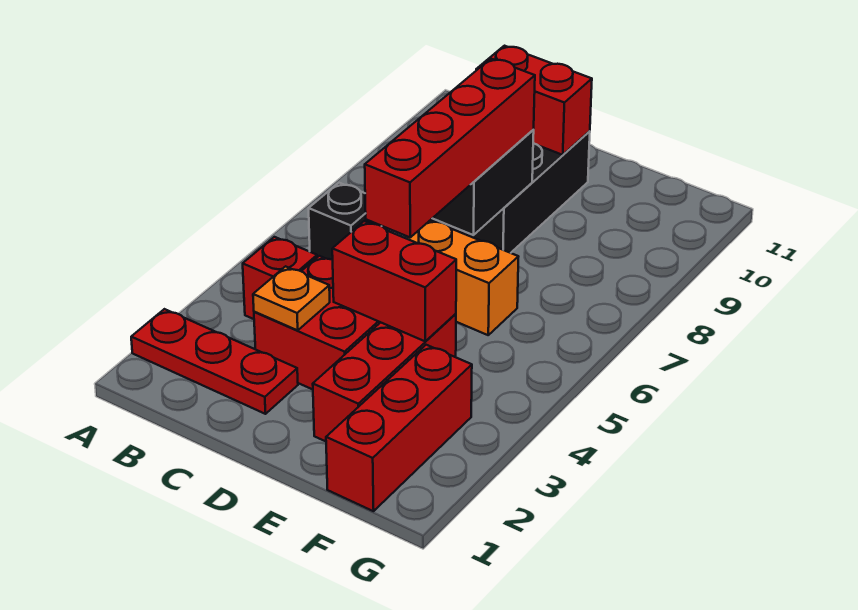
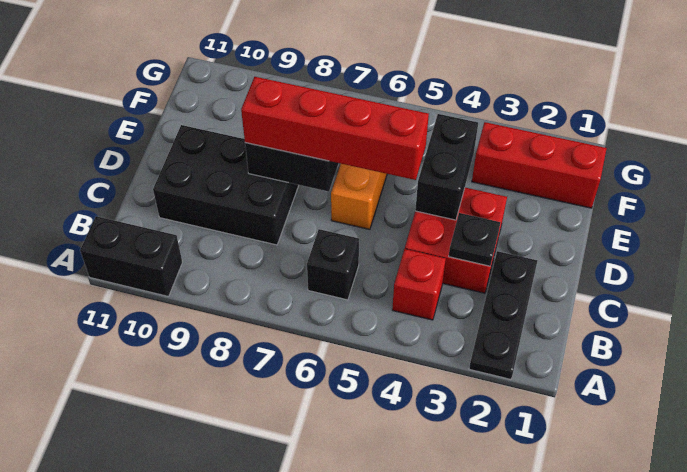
red 1x3 plate [131,309,298,414] -> black 1x3 plate [469,251,537,379]
none -> black 1x2 brick [80,216,182,297]
orange 1x1 plate [253,266,330,330] -> black 1x1 plate [449,213,501,266]
red 1x2 brick [476,46,592,155] -> none
red 1x2 brick [332,221,456,341] -> black 1x2 brick [415,114,478,220]
red 1x3 brick [313,314,456,441] -> none

